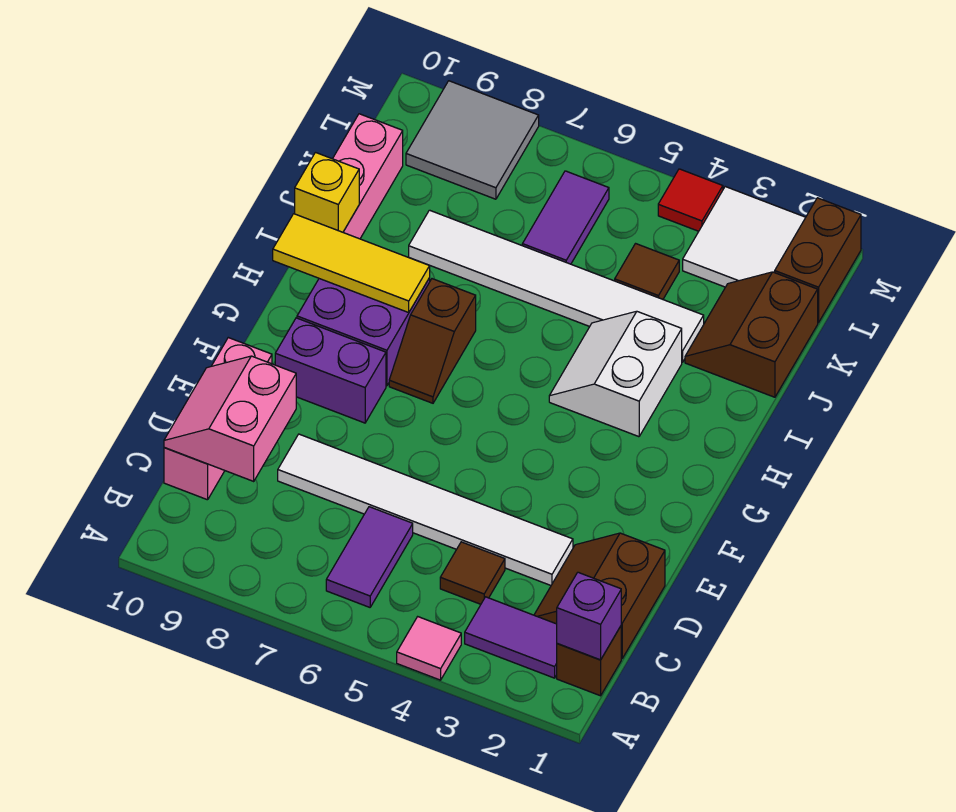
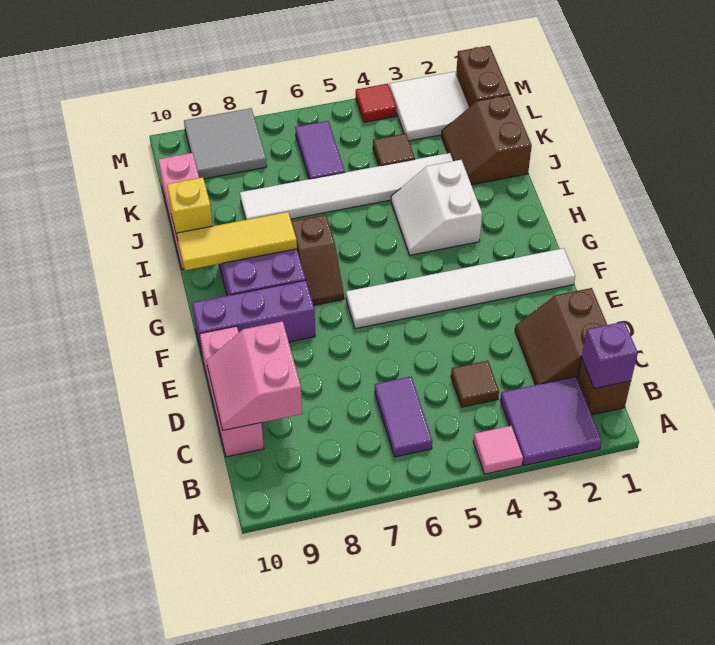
purple 1x2 tile [465,597,557,678] -> purple 2x2 tile [500,377,602,466]
white 1x6 tile [278,434,573,585] -> white 1x6 tile moved to [346,248,575,329]
purple 1x2 brick [275,318,386,423] -> purple 1x3 brick [192,280,315,358]

